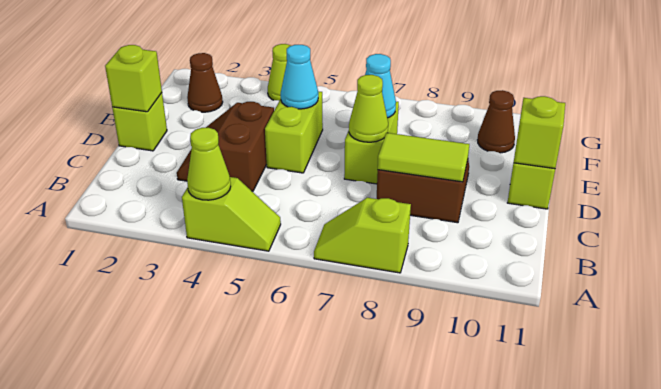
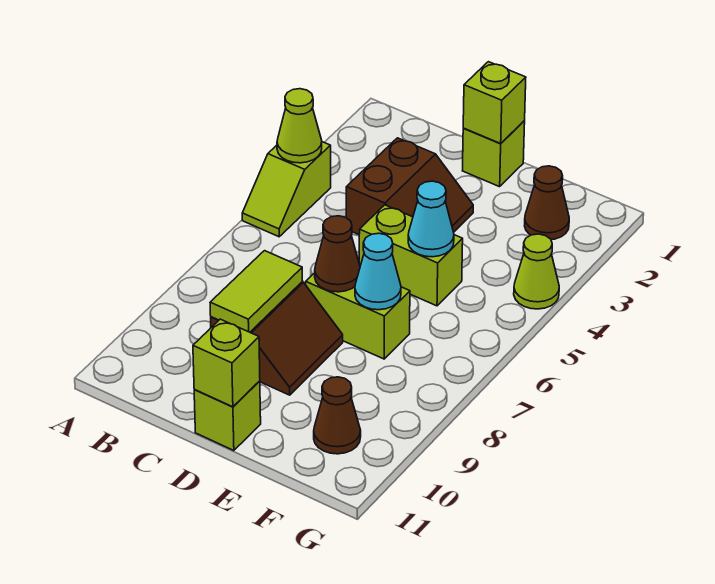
lime 1x2 slope [314,198,411,273] -> none
brown 2x2 slope [177,102,274,191] -> brown 2x2 slope turned to [346,138,473,235]
lime 1x1 cone [349,75,388,142] -> brown 1x1 cone [315,216,360,292]

